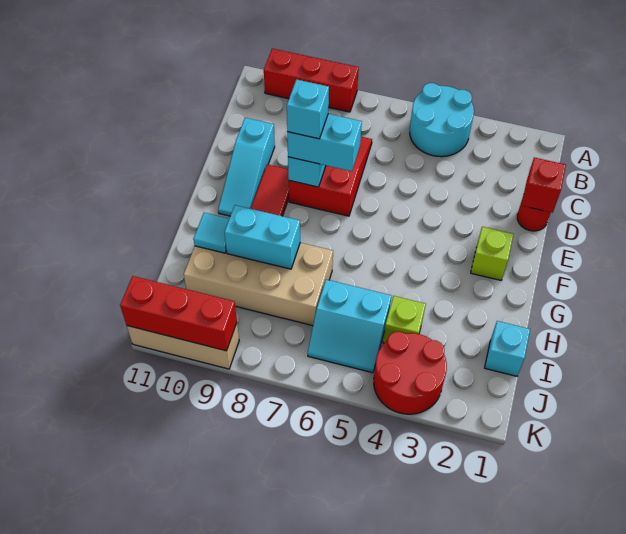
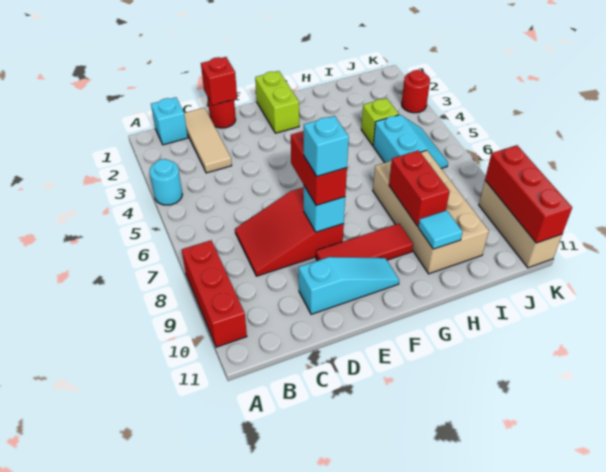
cyan 2x2 round brick [410,83,474,157] -> cyan 1x1 round brick [150,159,182,205]
none -> tan 1x3 tile [184,108,232,173]
cyan 1x2 brick [287,114,362,171] -> red 1x2 brick [291,131,347,206]
lime 1x1 brick [471,227,514,280] -> lime 1x2 brick [255,71,299,133]
cyan 1x2 brick [224,205,300,269] -> red 1x2 brick [389,150,450,226]
cyan 1x1 brick [485,321,530,376] -> cyan 1x1 brick moved to [151,97,188,145]
red 2x2 round brick [374,332,447,414] -> red 1x1 round brick [402,70,430,113]

